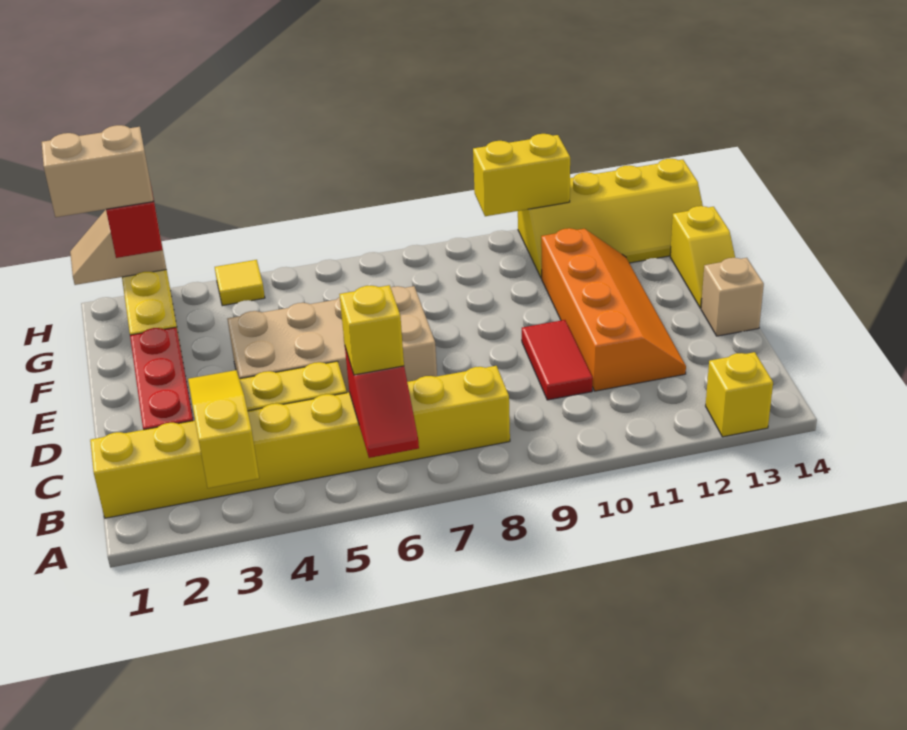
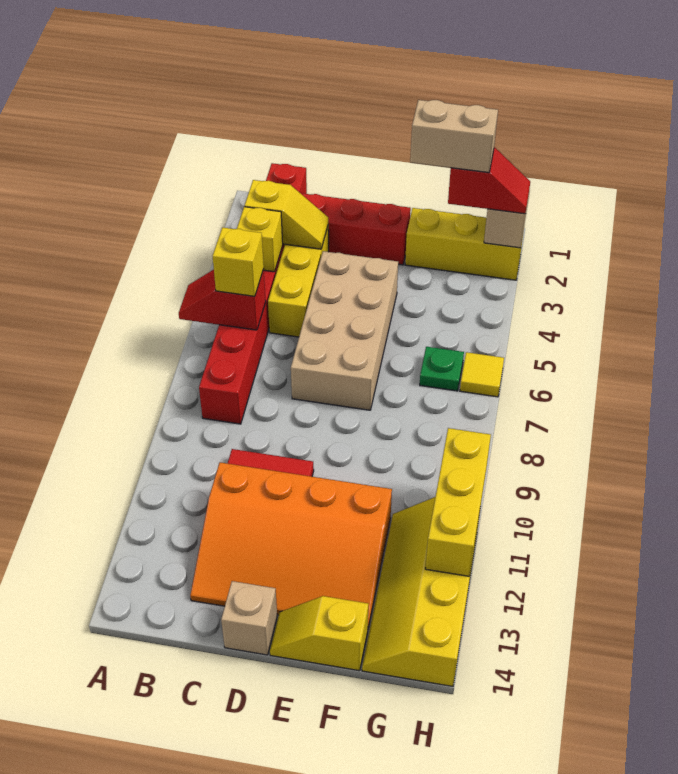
yellow 1x3 slope [188,370,259,488] -> yellow 1x2 slope [245,180,328,249]
yellow 1x1 brick [706,352,773,437] -> yellow 1x1 brick moved to [237,207,283,272]
yellow 1x8 brick [90,366,510,518] -> red 1x8 brick [199,163,307,424]
orange 2x4 slope [541,228,686,391] -> orange 3x4 slope [190,462,392,628]
tan 1x2 brick [42,125,154,217] -> tan 1x2 brick turned to [410,100,498,173]
none -> green 1x1 plate [420,347,464,391]
yellow 1x1 tile [215,260,265,306] -> yellow 1x1 tile moved to [460,352,504,397]
yellow 1x2 brick [473,134,570,216] -> yellow 1x3 brick [425,428,491,576]

